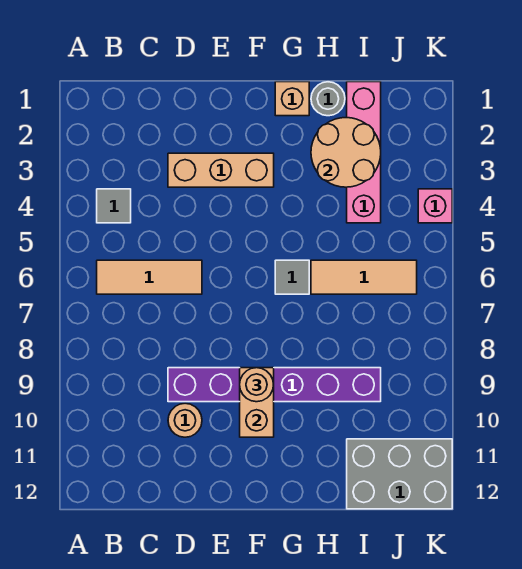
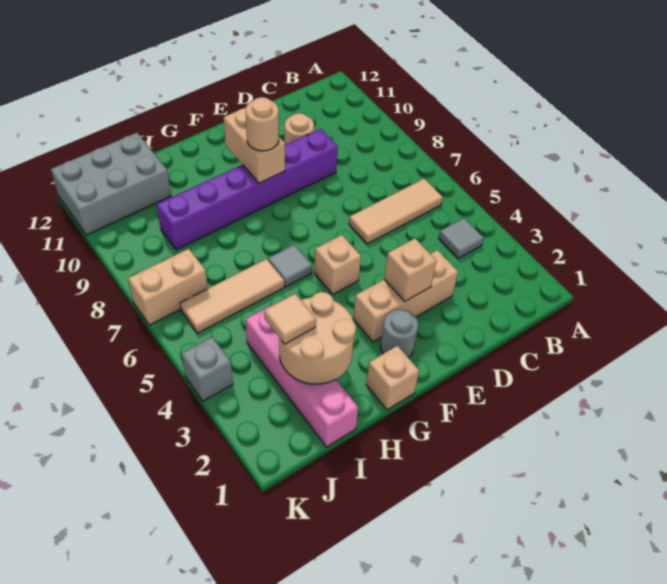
none -> tan 1x1 brick [384,238,436,302]
none -> tan 1x1 brick [314,235,361,294]
grey 1x1 round brick [311,82,345,116] -> grey 1x1 round brick moved to [380,309,418,358]
none -> tan 1x1 tile [264,294,316,344]
none -> tan 1x2 brick [128,249,208,325]
pink 1x1 brick [418,189,452,223] -> grey 1x1 brick [181,337,233,401]

